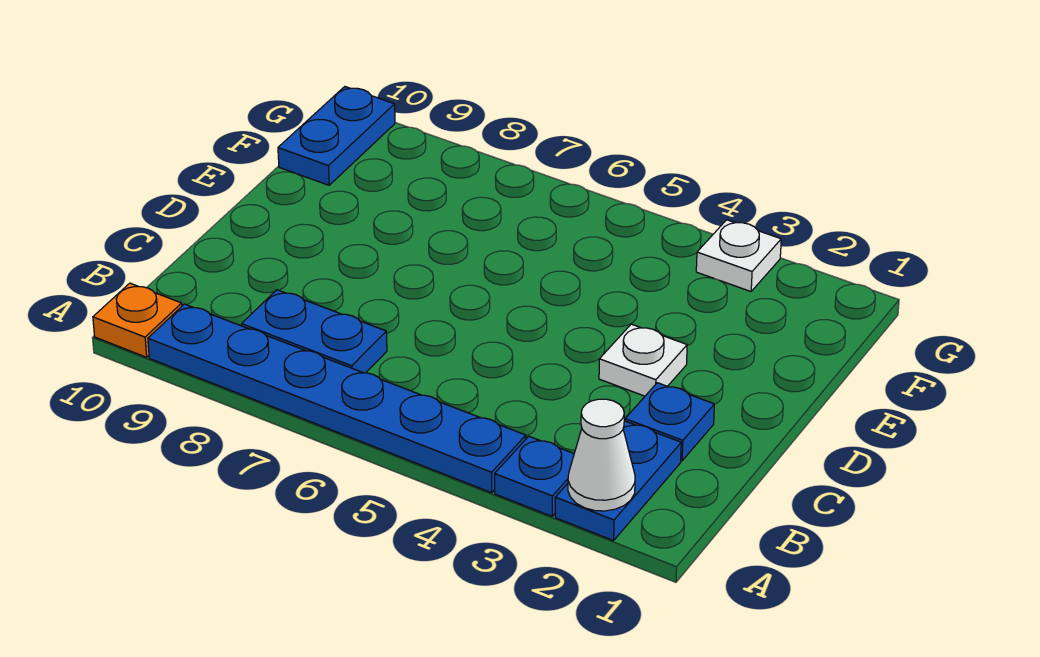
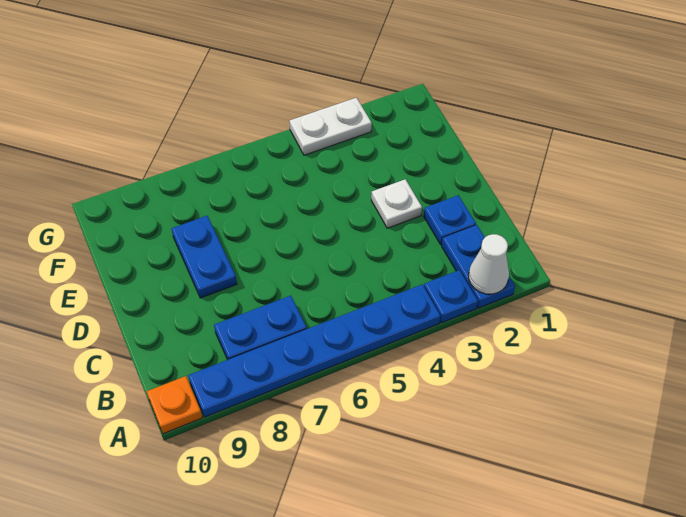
blue 1x2 plate [278,87,395,185] -> blue 1x2 plate moved to [171,216,237,298]
white 1x1 plate [696,220,781,291] -> white 1x2 plate [289,98,372,155]

